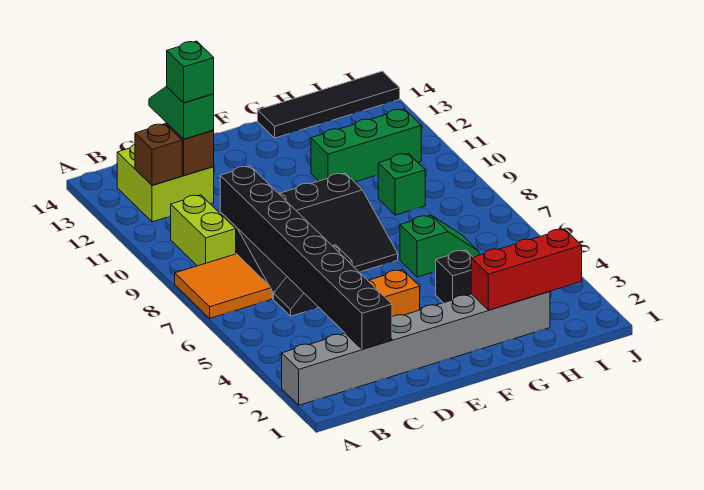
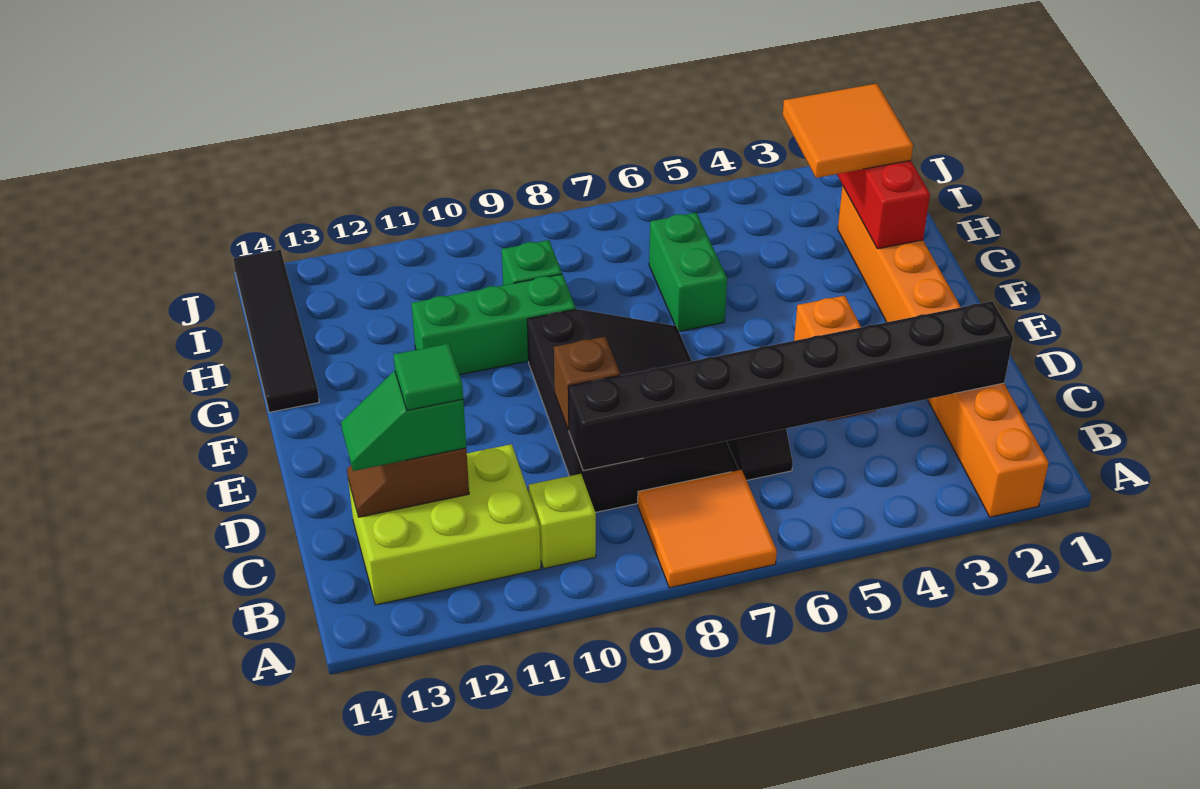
grey 1x8 brick [282,292,550,405] -> orange 1x8 brick [838,186,1049,517]
lime 1x2 brick [171,195,236,266] -> lime 1x1 brick [529,474,596,568]
lime 2x2 brick [117,144,214,222] -> lime 2x3 brick [348,444,541,605]
brown 1x1 brick [135,124,182,186] -> brown 1x1 brick moved to [554,337,620,430]
green 1x1 brick [167,41,214,103] -> green 1x1 tile [394,344,463,410]
black 1x1 brick [436,250,472,303] -> none
green 1x2 slope [400,215,479,277] -> green 1x2 brick [649,213,727,331]
green 1x3 brick [311,109,421,182] -> green 1x3 brick turned to [411,274,576,375]
none -> orange 2x2 tile [783,84,913,178]

